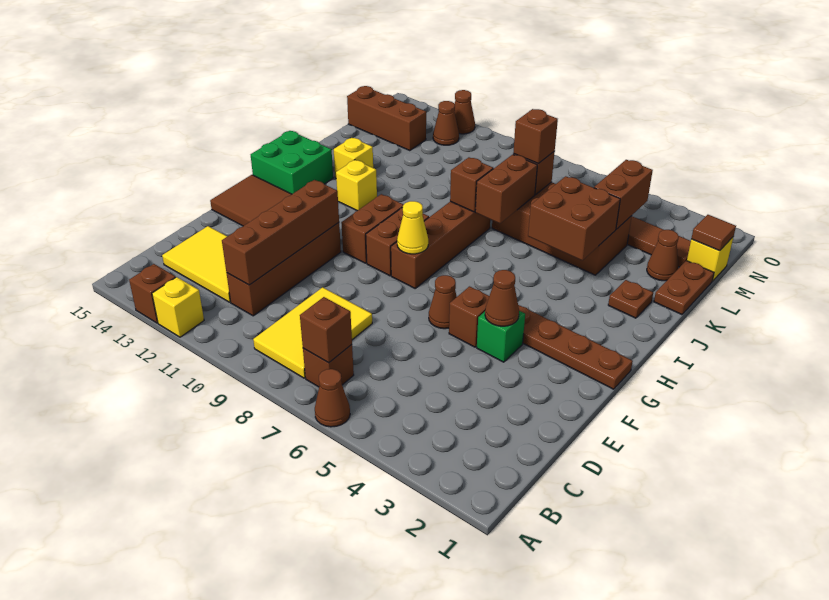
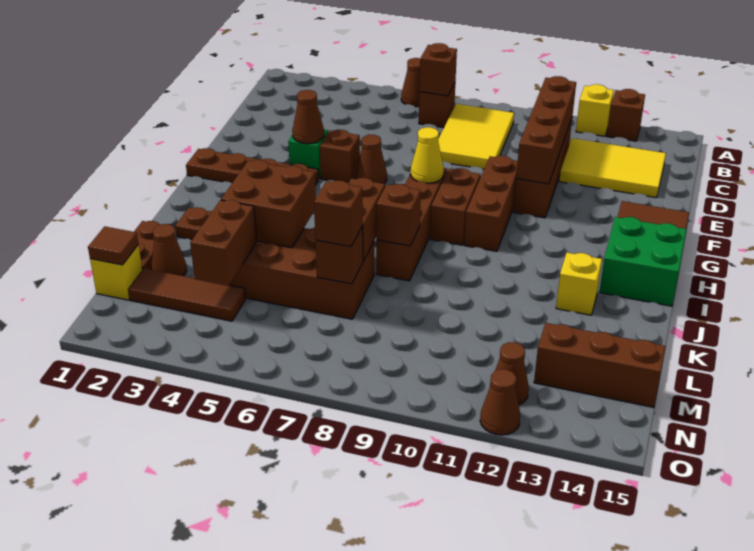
brown 1x2 brick [341,194,404,263] -> brown 1x3 brick [464,156,518,251]
yellow 1x1 brick [336,160,377,211] -> none

